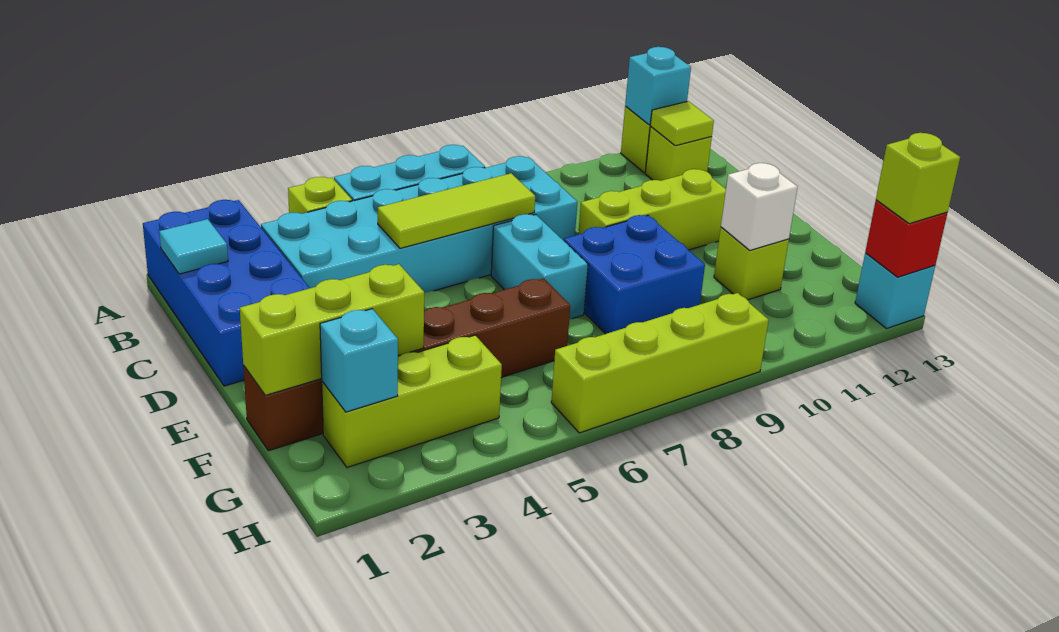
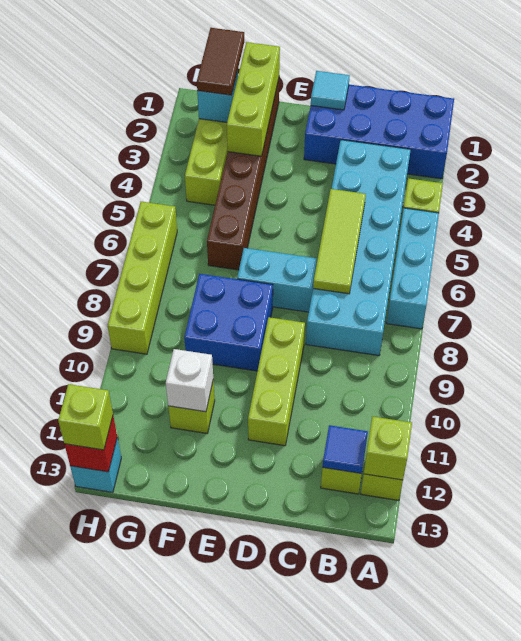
cyan 1x1 brick [625,47,691,125] -> lime 1x1 brick [364,416,412,480]
cyan 1x1 tile [159,219,228,274] -> cyan 1x1 tile moved to [311,71,350,110]
lime 1x1 tile [650,101,714,146] -> blue 1x1 tile [323,425,368,474]
none -> brown 1x2 tile [197,28,244,95]

